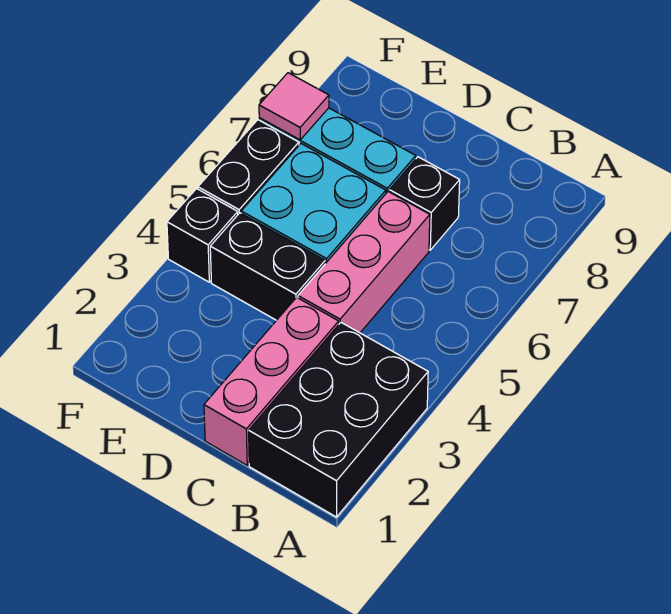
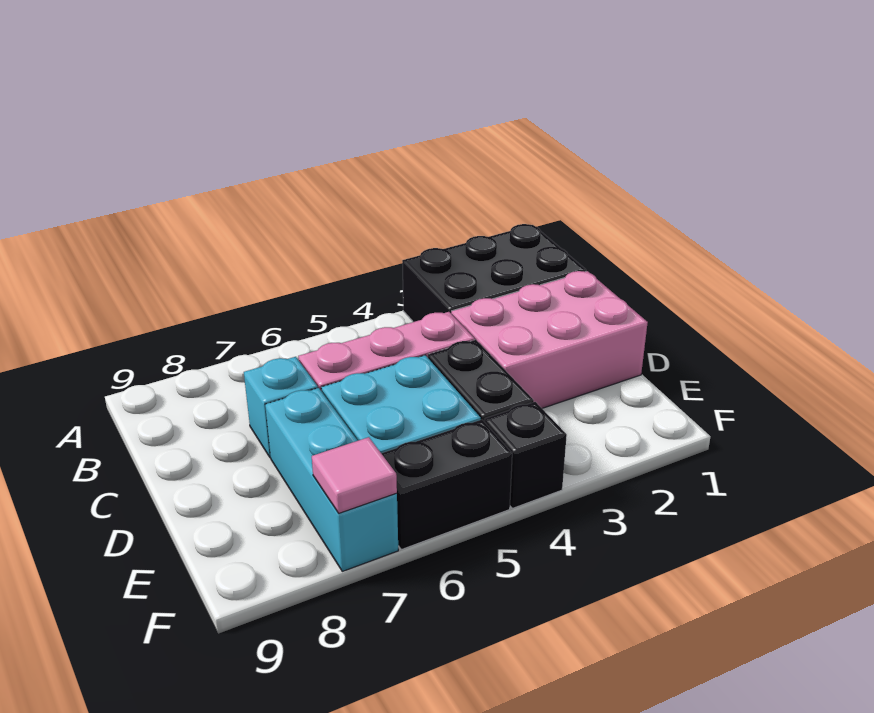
pink 1x3 brick [204,297,339,465] -> pink 2x3 brick [451,271,648,408]
black 1x1 brick [389,157,460,250] -> cyan 1x1 brick [244,357,318,458]

